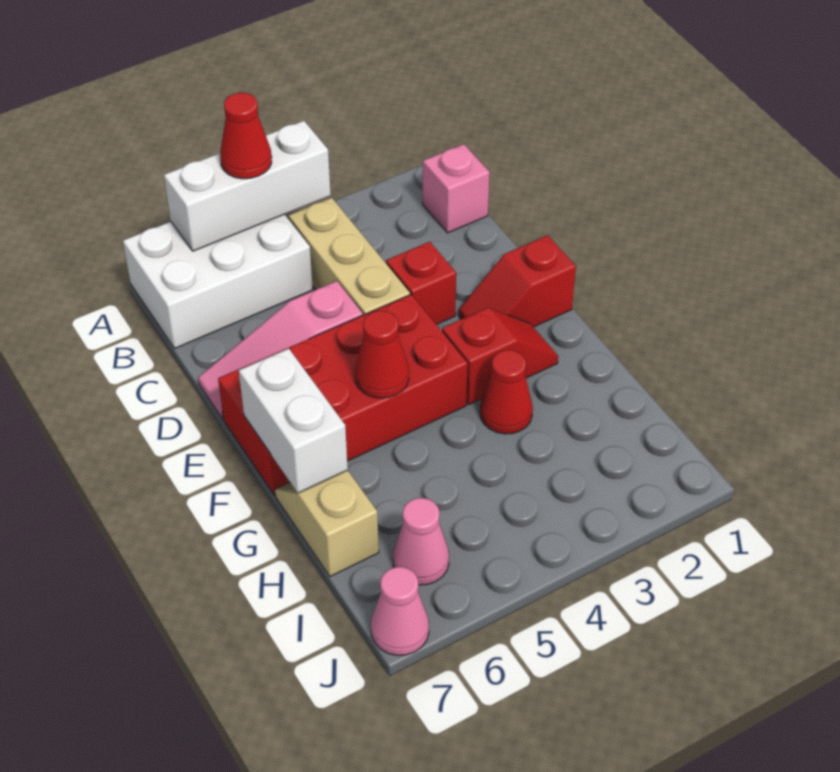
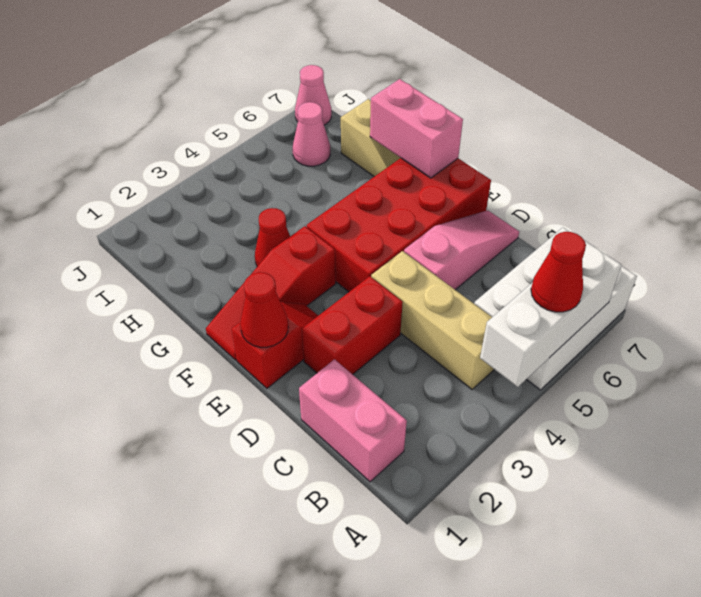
pink 1x1 brick [423,144,490,233] -> pink 1x2 brick [299,359,407,482]
red 1x1 brick [386,242,456,325] -> red 1x2 brick [302,276,403,374]
red 1x2 slope [442,308,558,405] -> red 1x3 slope [206,226,336,360]
red 1x1 cone [355,311,409,398] -> red 1x1 cone moved to [240,272,288,347]
white 1x2 brick [239,349,348,493] -> pink 1x2 brick [370,79,463,178]

